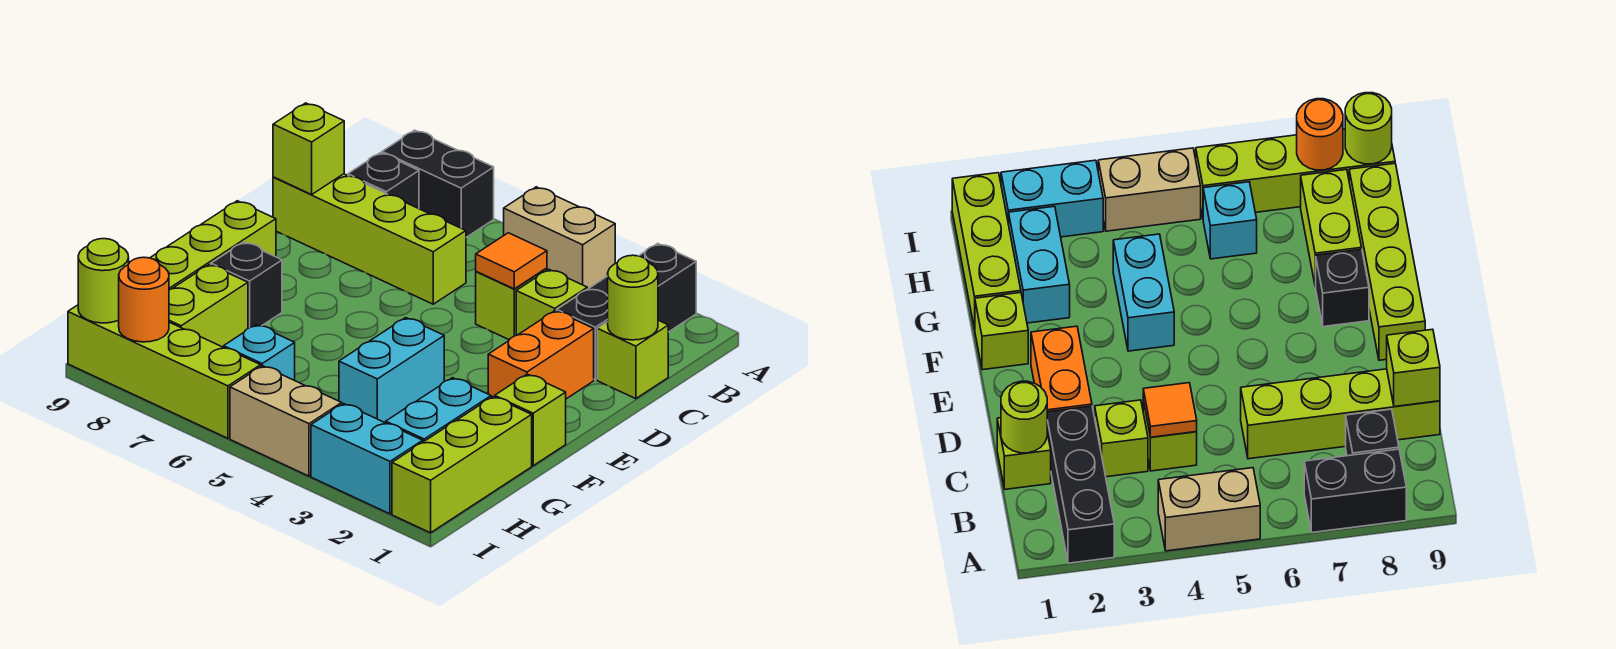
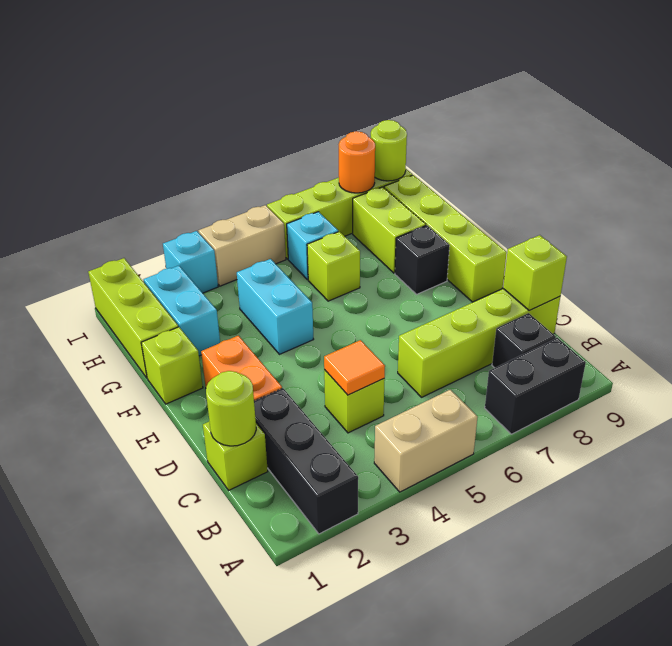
lime 1x1 brick [516,269,587,335] -> lime 1x1 brick moved to [307,232,360,301]
cyan 1x2 brick [311,404,423,514] -> cyan 1x1 brick [163,231,218,293]

